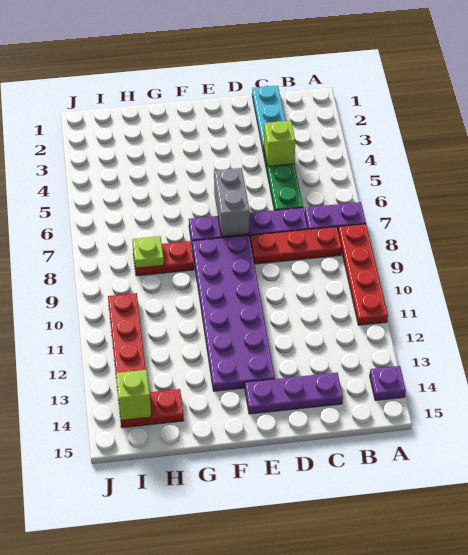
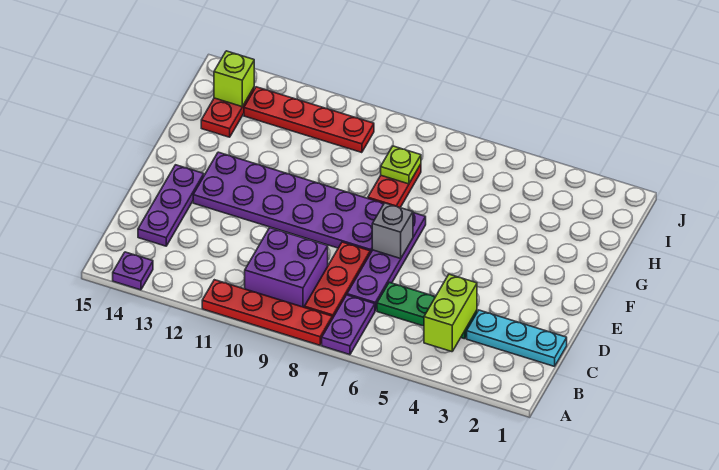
none -> purple 2x2 brick [245,228,328,307]
lime 1x1 brick [264,121,295,166] -> lime 1x2 brick [424,274,477,352]
grey 1x2 brick [214,168,250,237] -> grey 1x1 brick [372,203,413,258]

